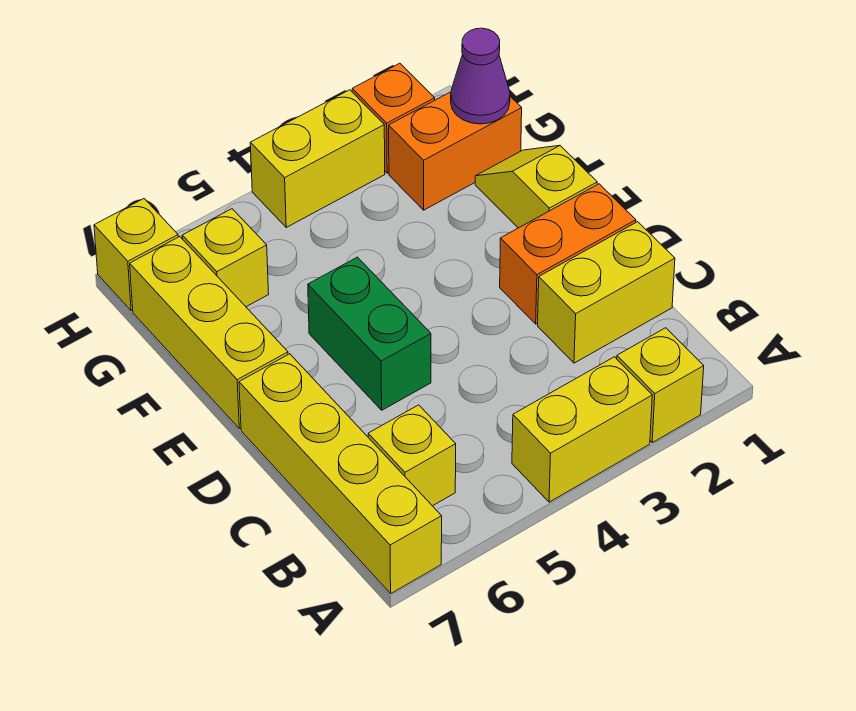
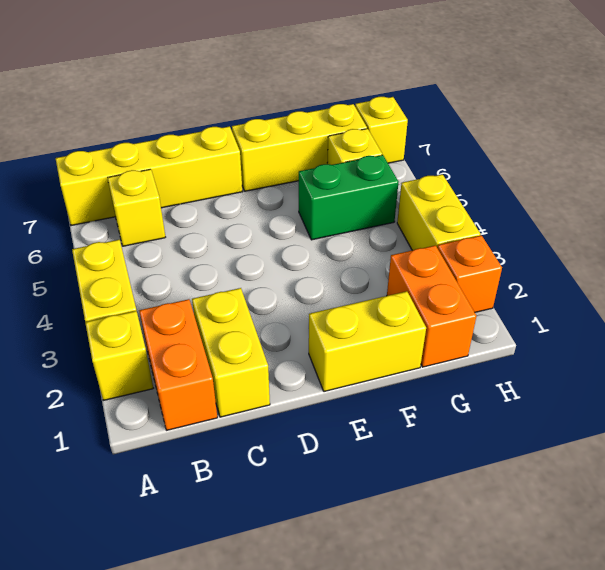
orange 1x2 brick [500,184,636,324] -> orange 1x2 brick moved to [139,299,217,430]
green 1x2 brick [308,257,431,410] -> green 1x2 brick moved to [299,155,398,240]
yellow 1x2 slope [475,146,597,228] -> yellow 1x2 brick [309,291,426,392]
purple 1x1 cone [451,28,510,124] -> none

